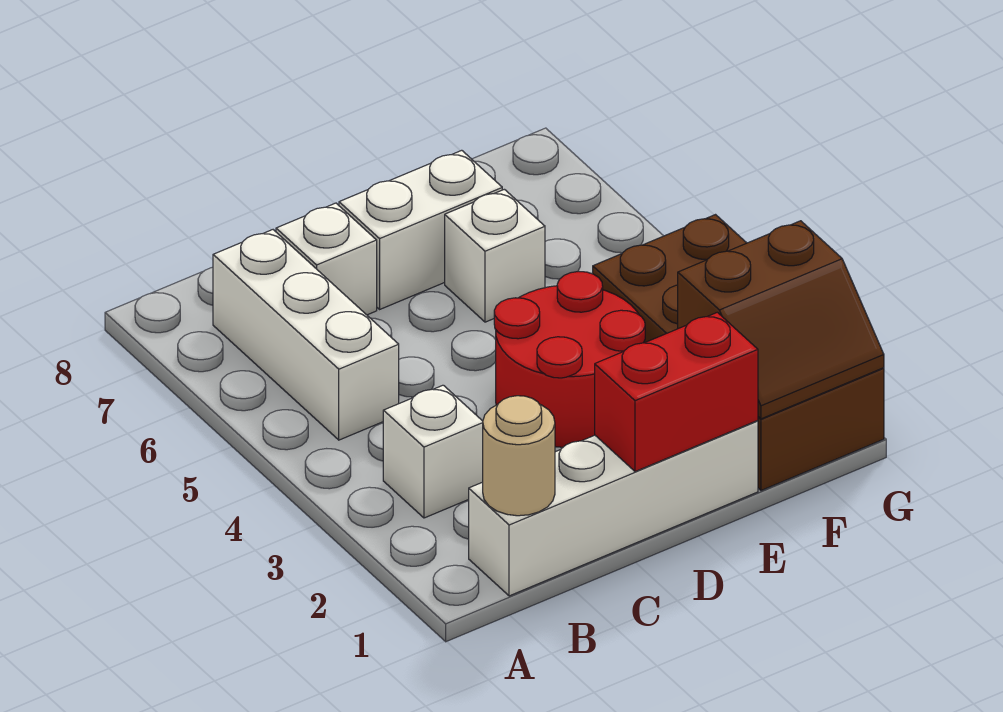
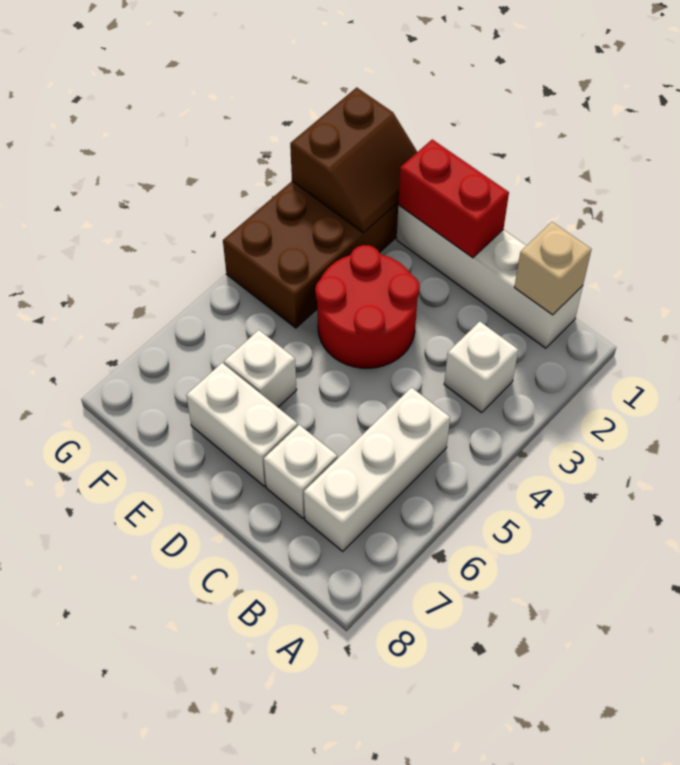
tan 1x1 round brick [483,396,555,516] -> tan 1x1 brick [514,222,592,315]
brown 2x2 slope [678,221,884,419] -> brown 2x2 slope turned to [290,87,417,233]

